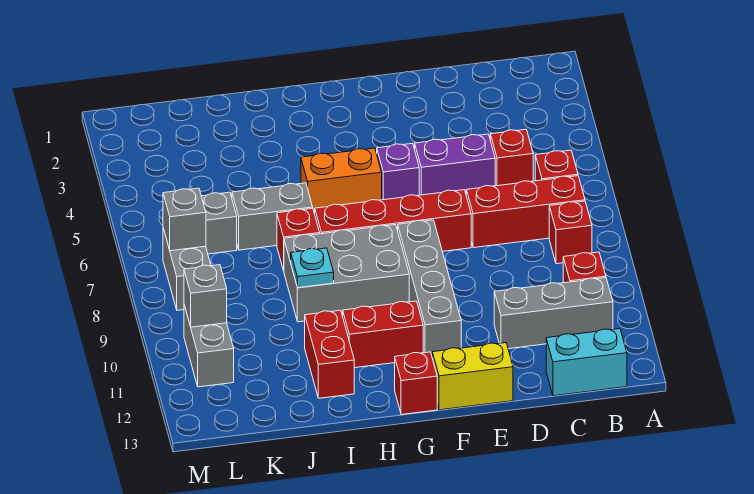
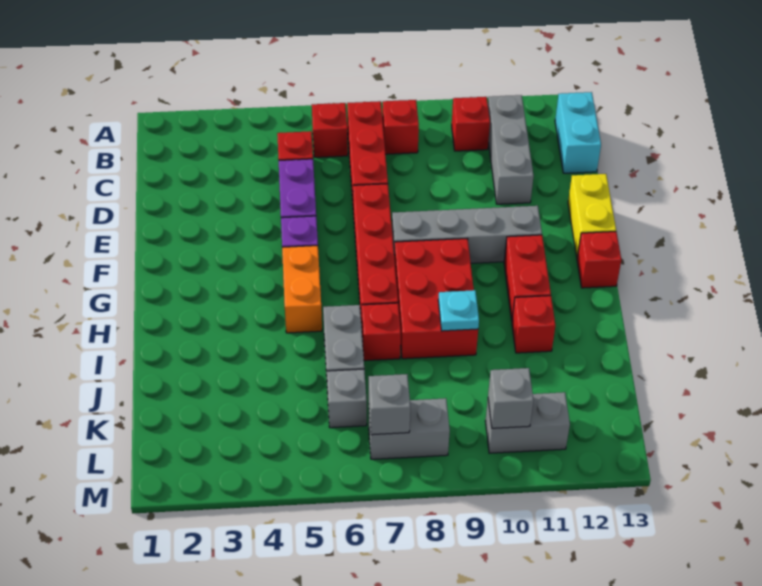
grey 2x3 brick [284,225,409,322] -> red 2x3 brick [394,239,478,359]
red 1x2 brick [305,310,354,398] -> red 1x1 brick [512,296,555,353]

